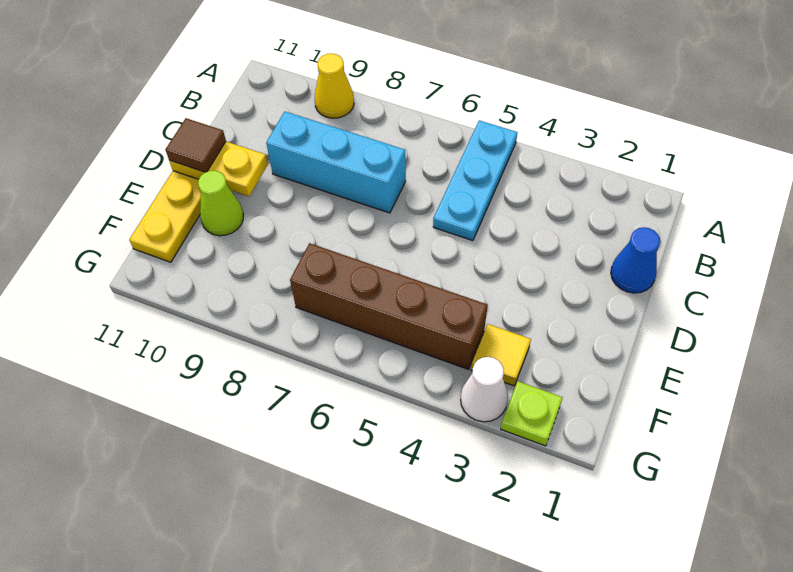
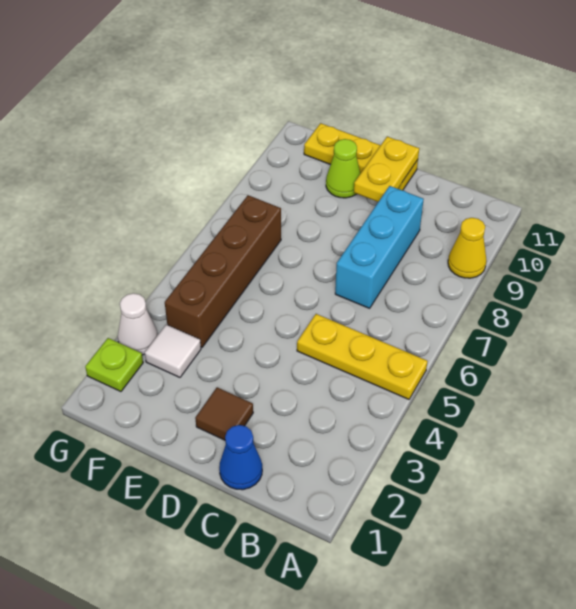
cyan 1x3 plate [433,120,517,241] -> yellow 1x3 plate [297,314,427,399]
brown 1x1 tile [165,118,226,172] -> brown 1x1 tile moved to [195,387,253,440]
yellow 1x1 tile [471,324,531,386] -> white 1x1 tile [145,325,201,377]

